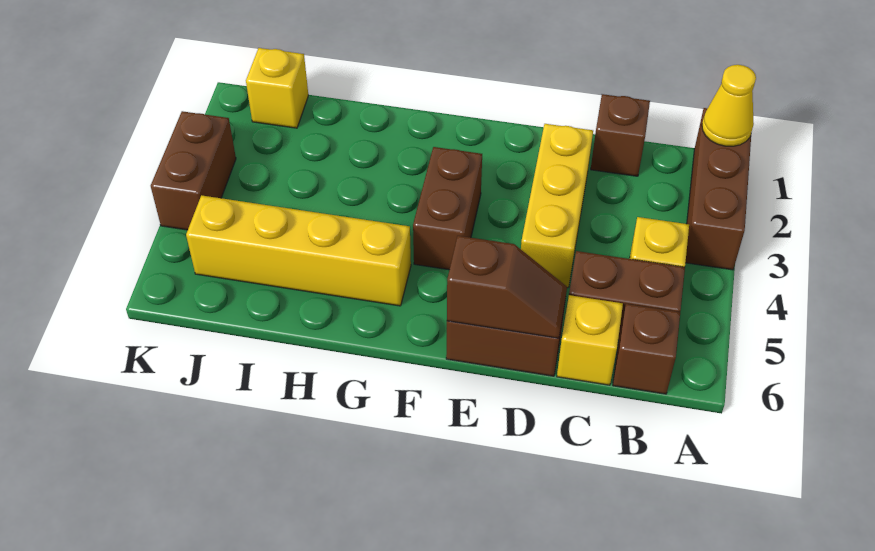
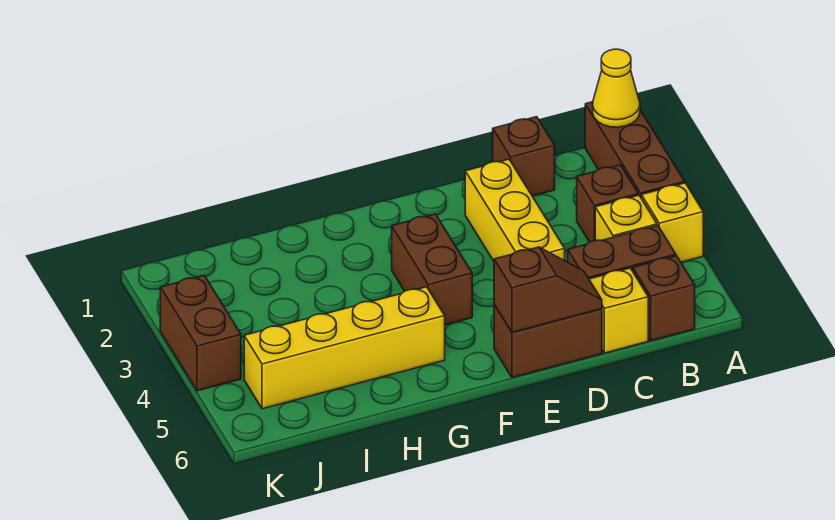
none -> brown 1x1 brick [577,165,638,242]
yellow 1x1 brick [246,48,308,128] -> yellow 1x1 brick moved to [641,183,703,262]

